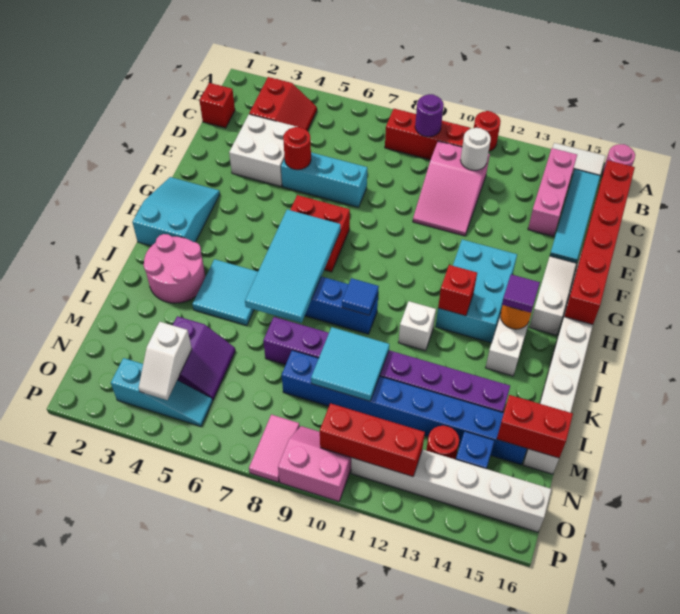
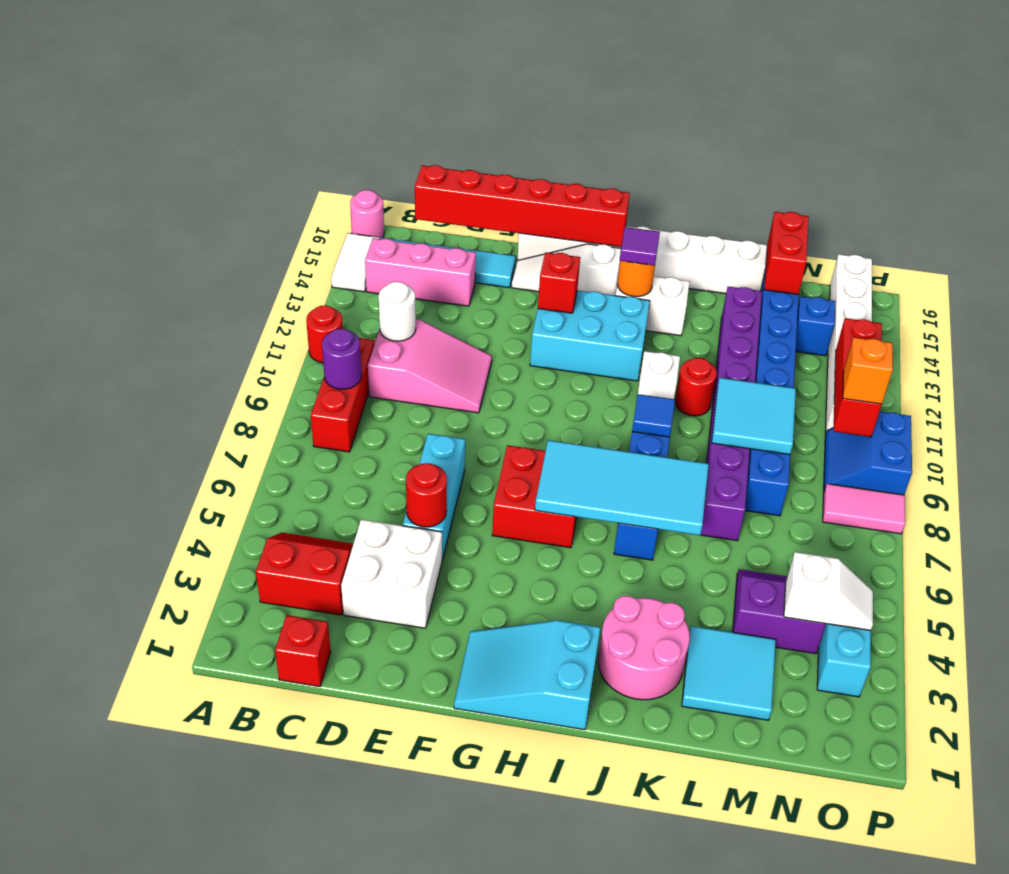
red 1x1 brick [438,265,477,316] -> red 1x1 brick moved to [538,252,580,313]
cyan 2x2 tile [192,259,258,326] -> cyan 2x2 tile moved to [682,626,776,720]
red 1x1 round brick [426,426,459,459] -> red 1x1 round brick moved to [675,358,717,416]
pink 2x2 slope [278,426,351,502] -> blue 2x2 slope [824,412,912,495]
none -> orange 1x1 brick [843,337,893,404]

